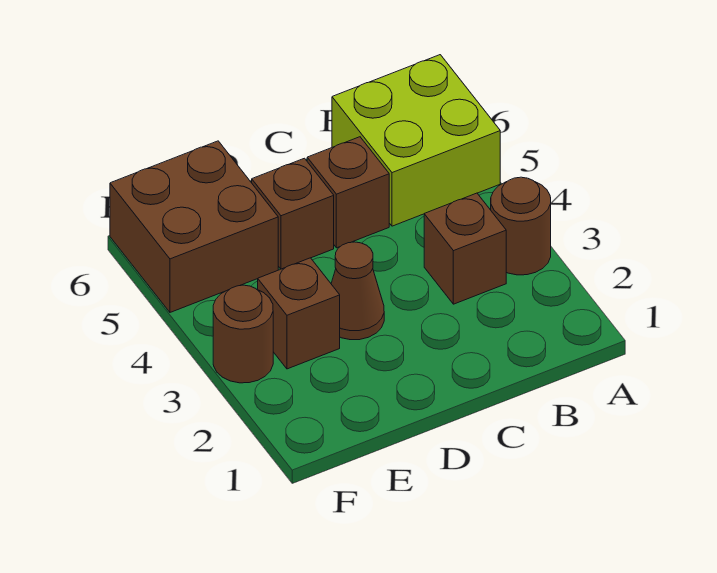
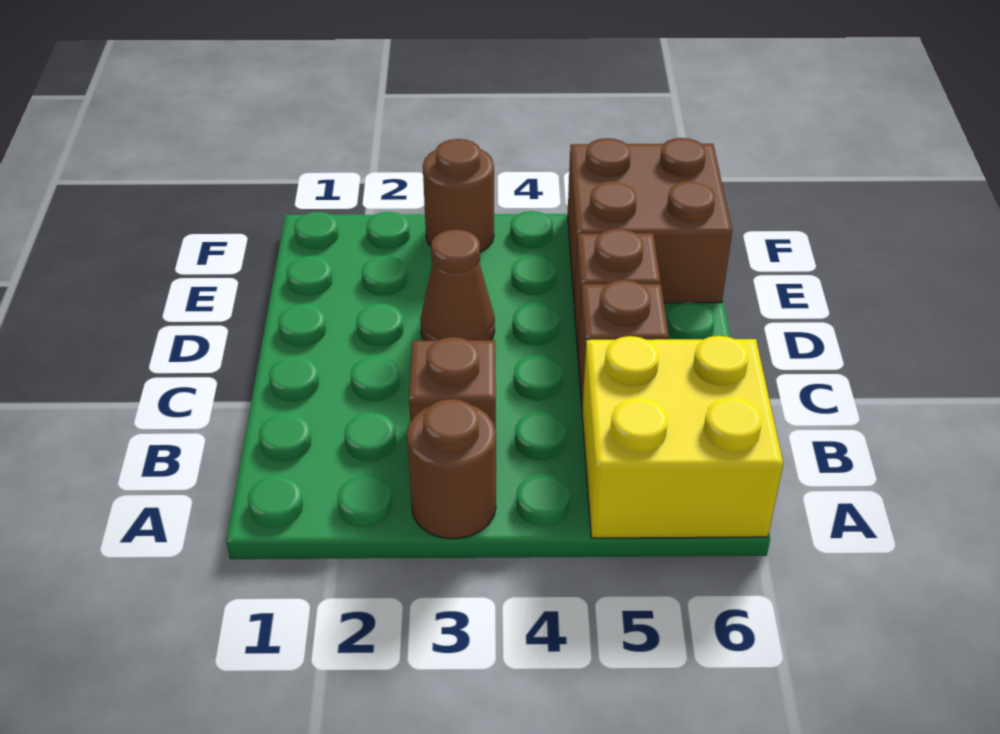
lime 2x2 brick [332,55,500,226] -> yellow 2x2 brick [582,336,783,538]
brown 1x1 brick [258,258,340,369] -> none

